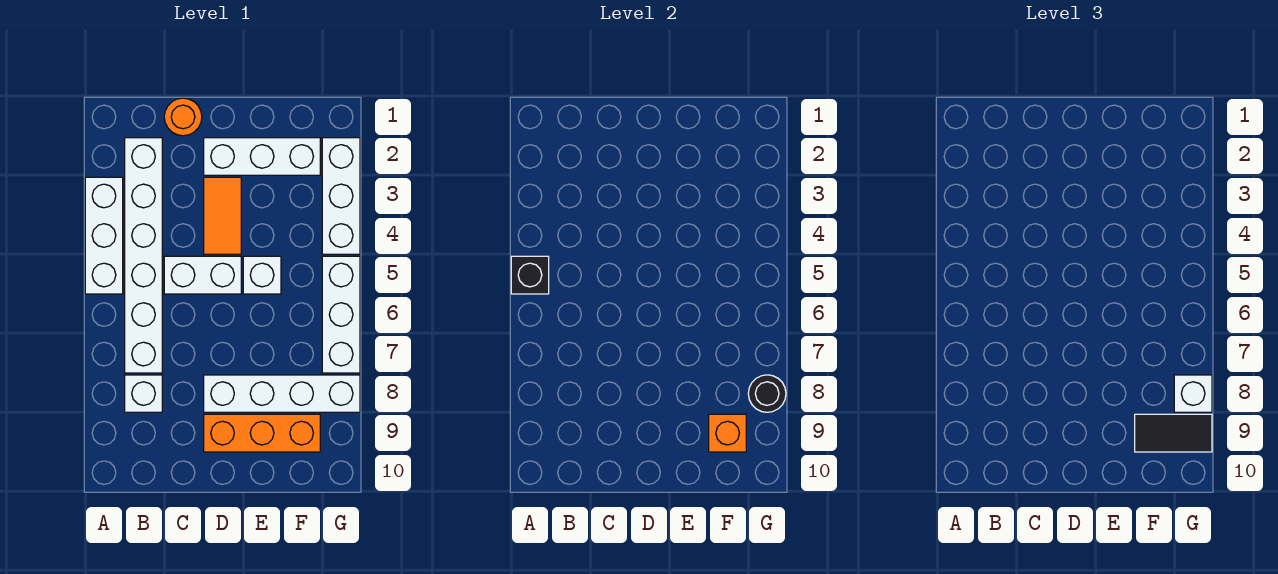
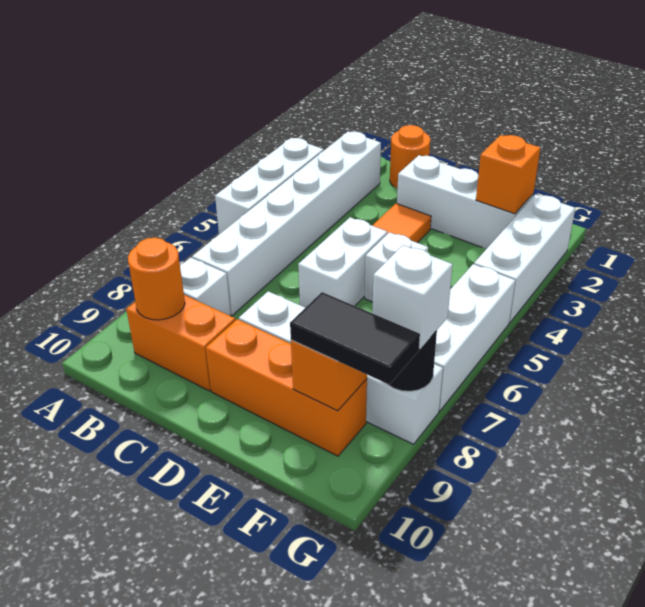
black 1x1 brick [511,256,549,294] -> none
none -> orange 1x2 brick [126,295,235,391]
none -> orange 1x1 round brick [128,237,185,320]
white 1x2 brick [164,256,241,294] -> white 1x2 brick turned to [298,217,387,308]
none -> orange 1x1 brick [476,135,540,214]

